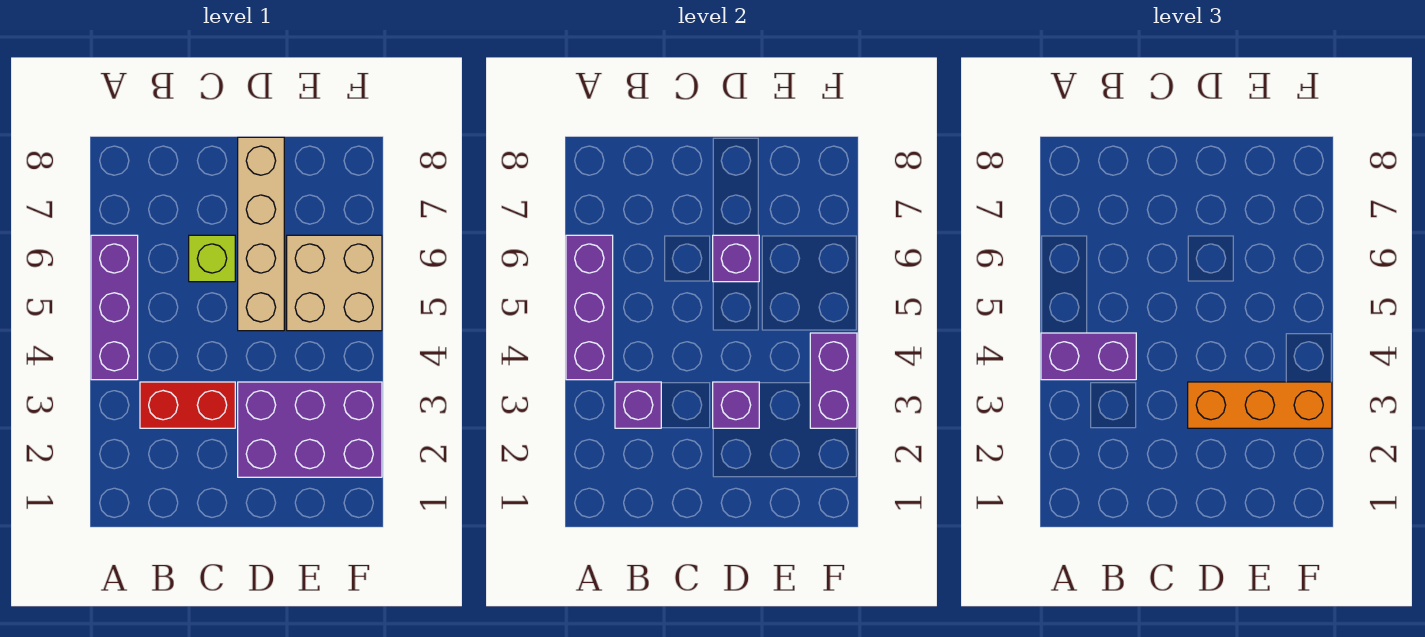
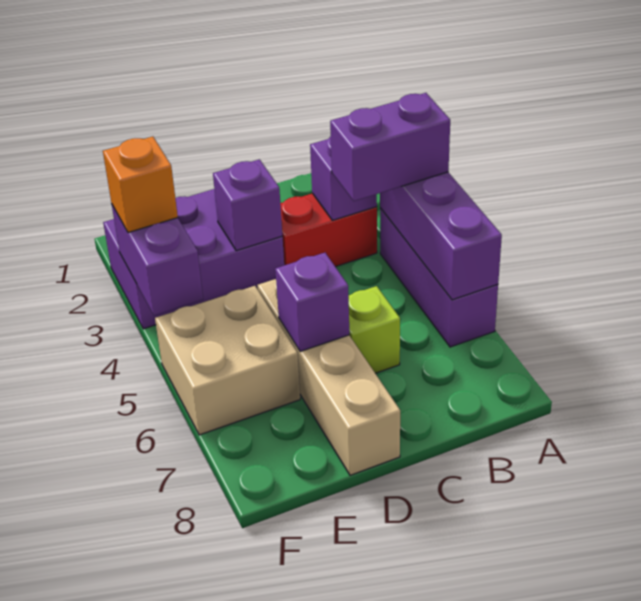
orange 1x3 brick [1188,382,1332,428] -> orange 1x1 brick [103,137,178,233]

